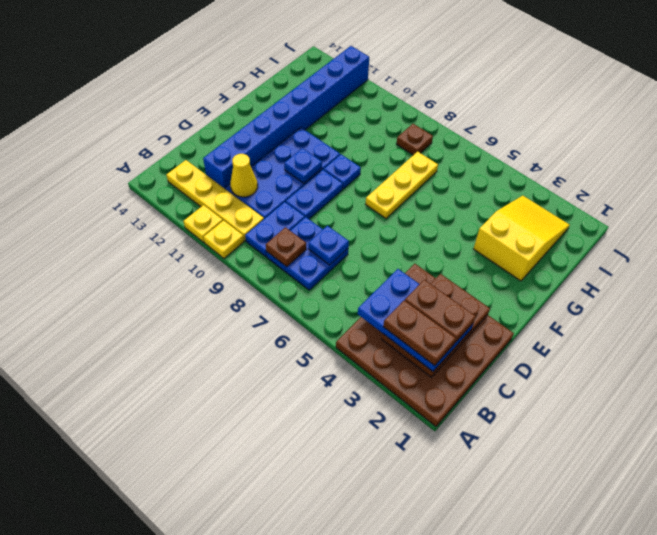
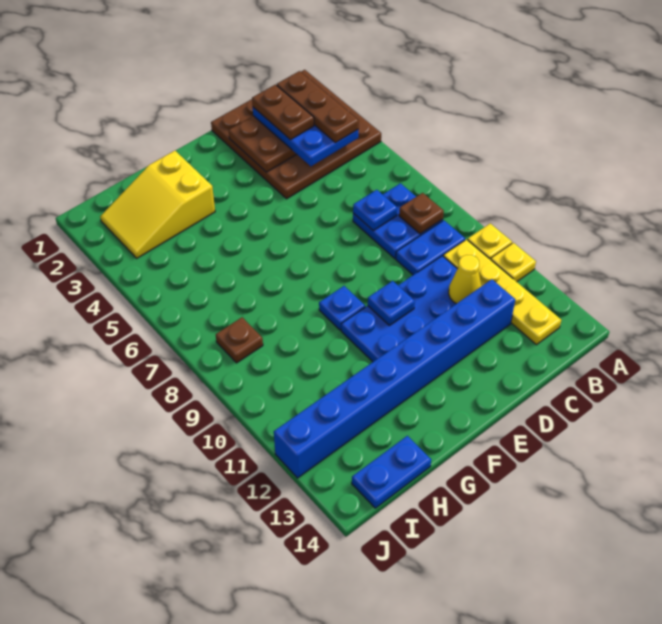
brown 1x2 plate [383,300,456,366] -> brown 1x3 plate [277,71,359,143]
blue 1x2 plate [286,170,343,219] -> blue 1x2 plate moved to [352,436,431,508]
yellow 1x3 plate [365,151,438,219] -> none

